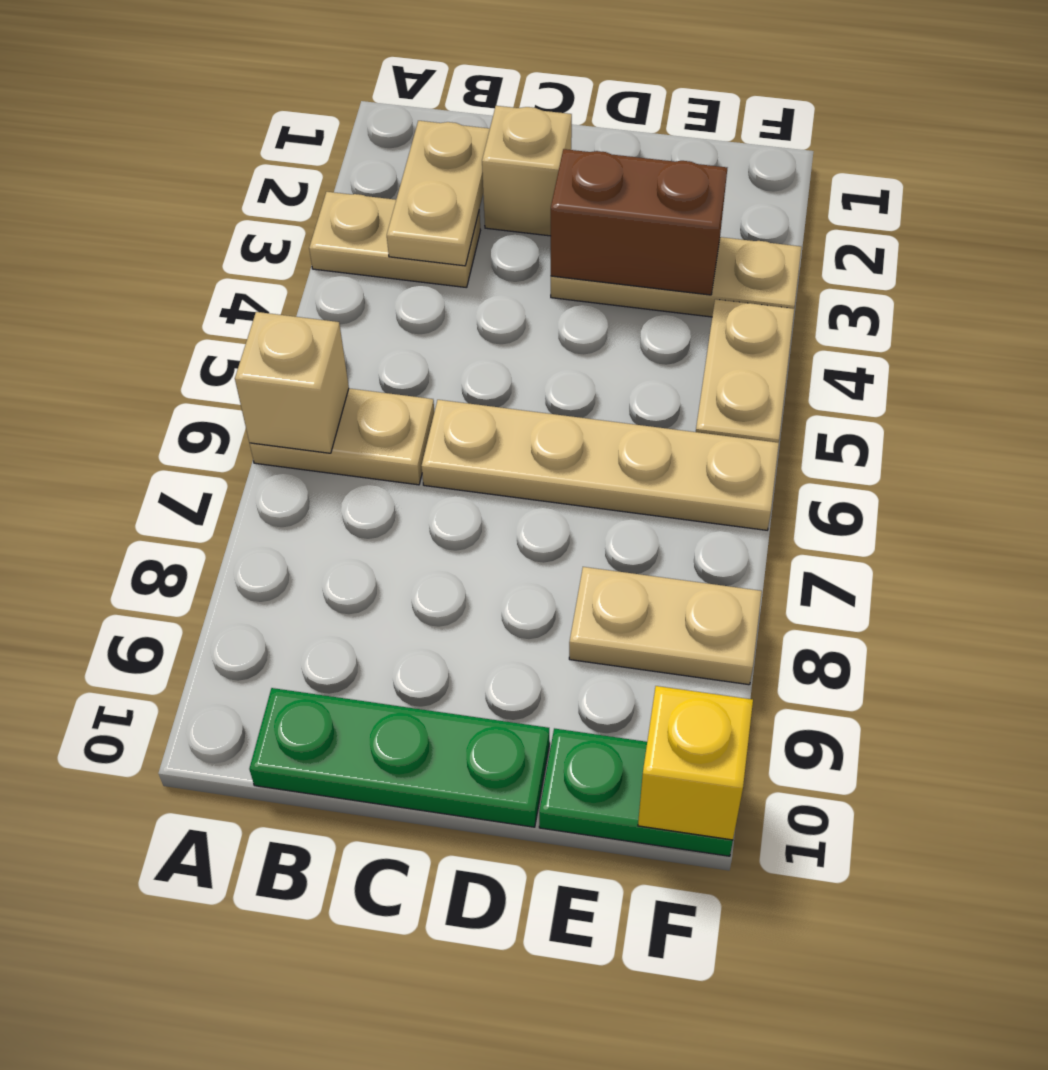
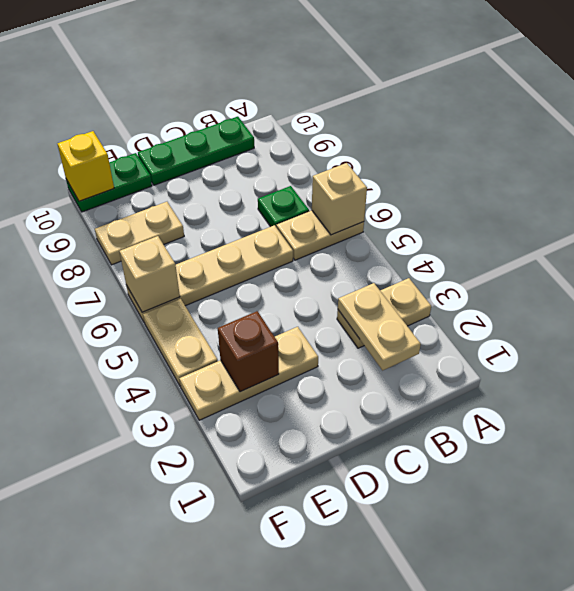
none -> green 1x1 plate [258,186,309,227]
tan 1x1 brick [482,106,572,236] -> tan 1x1 brick moved to [120,236,180,312]
brown 1x2 brick [551,149,727,295] -> brown 1x1 brick [218,311,279,392]

